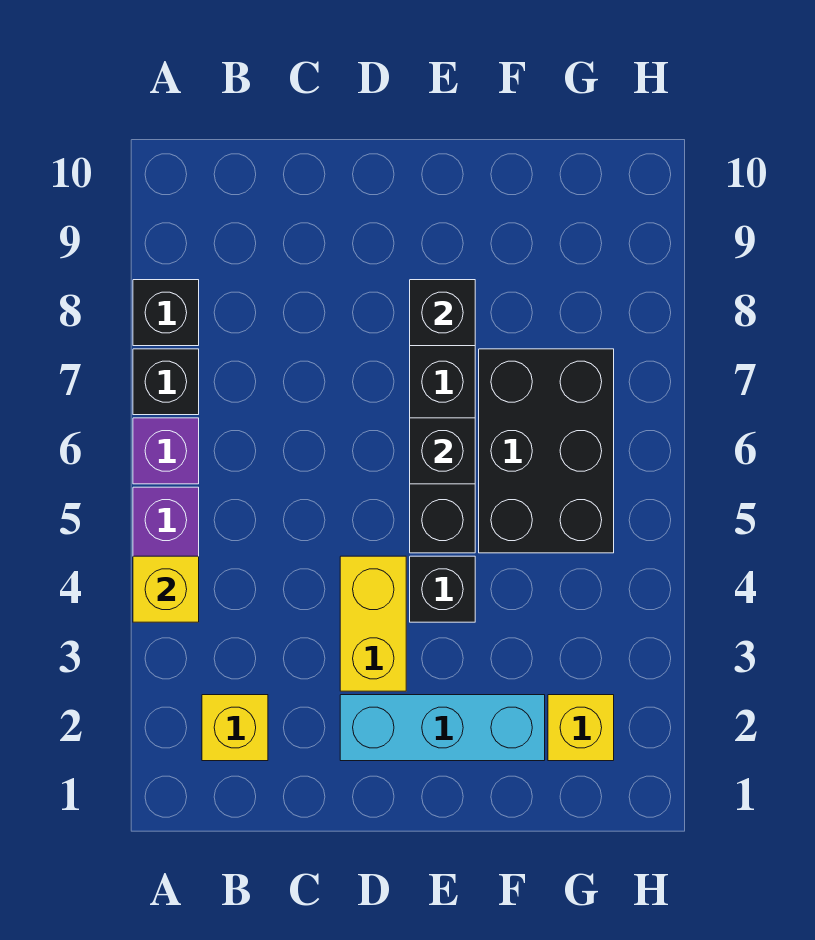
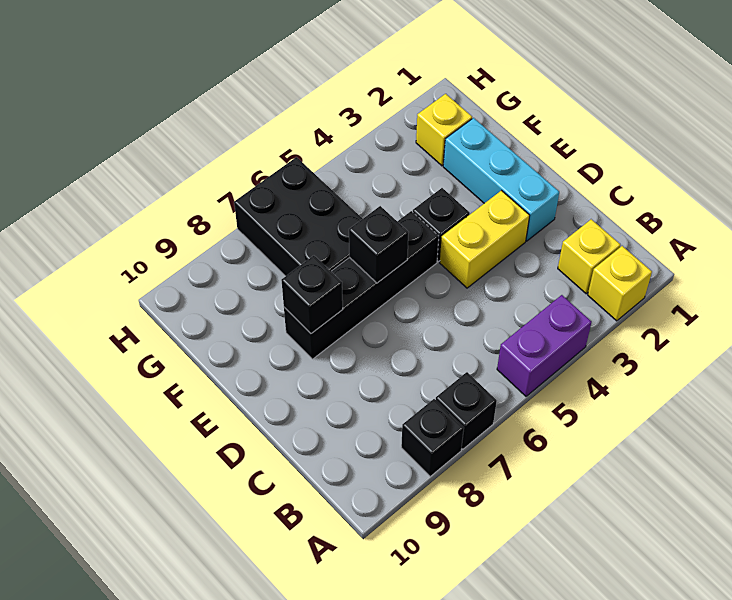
yellow 1x1 brick [133,556,199,622] -> yellow 1x1 brick moved to [588,246,652,321]
purple 1x1 brick [133,418,199,484] -> none
black 2x3 brick [479,349,614,553] -> black 2x3 brick turned to [234,157,363,276]

